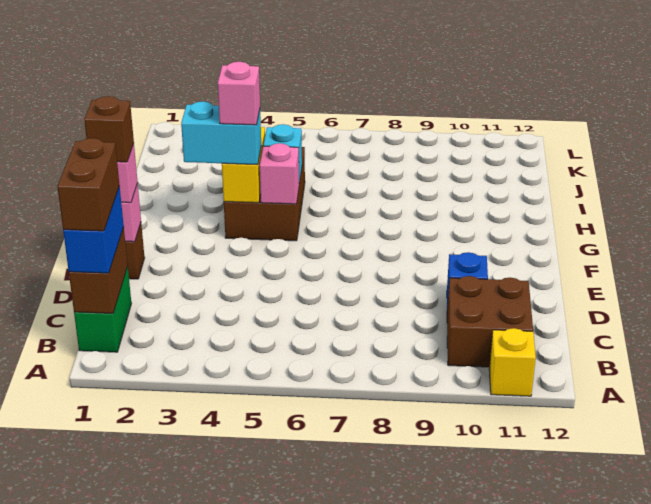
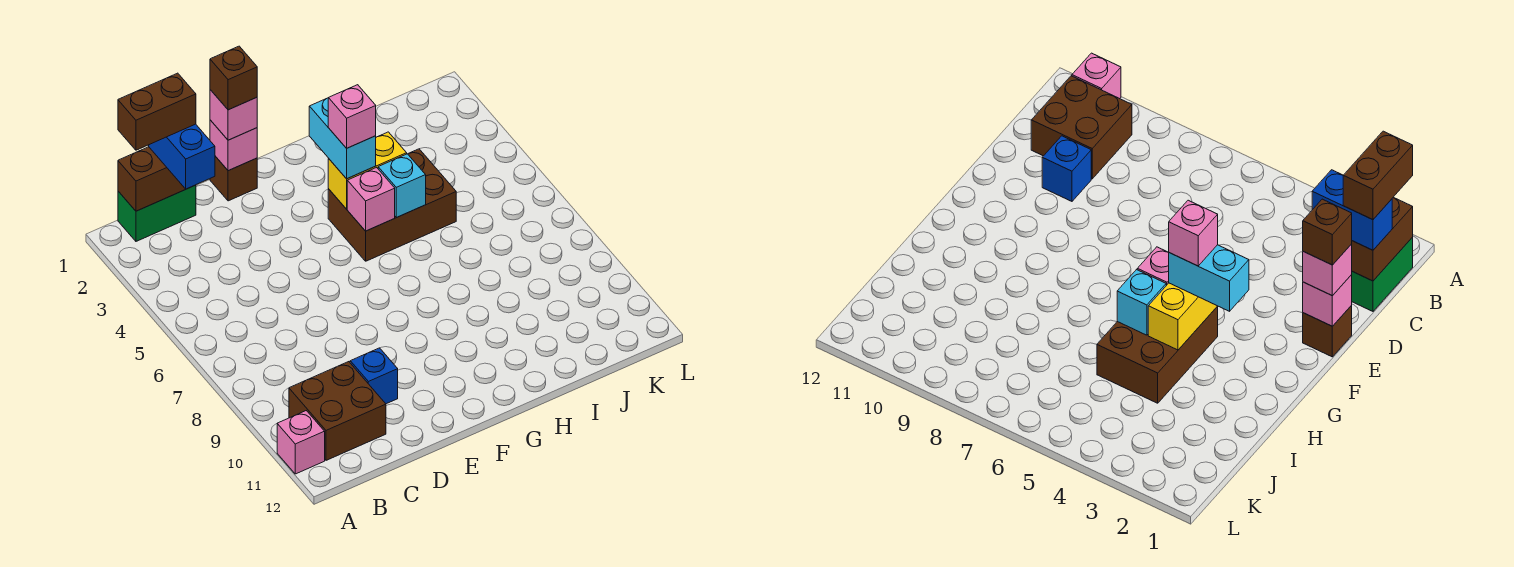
yellow 1x1 brick [489,328,536,396] -> pink 1x1 brick [277,411,325,474]
blue 1x2 brick [63,186,124,273] -> blue 1x2 brick turned to [149,124,215,189]

